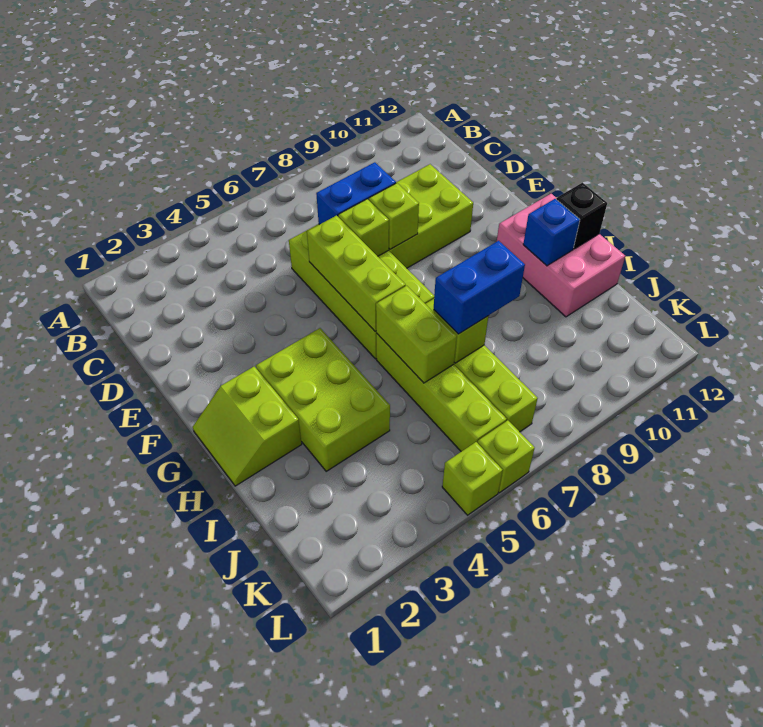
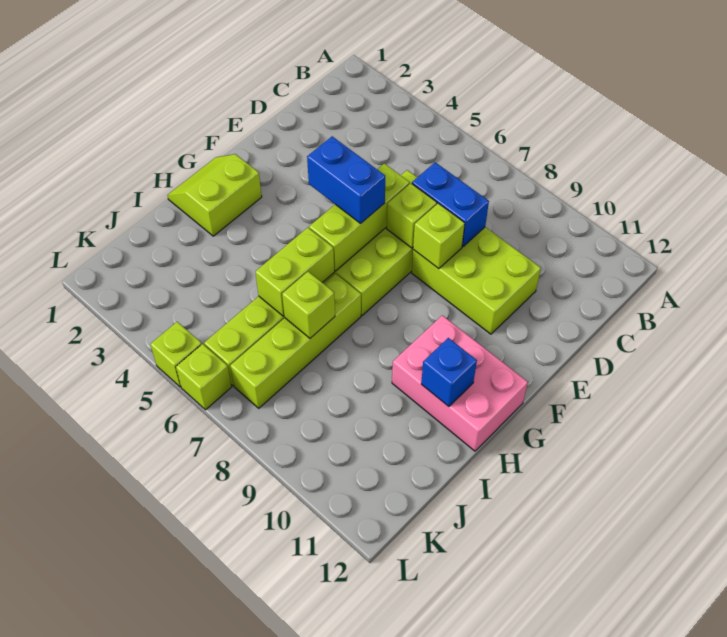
lime 2x3 brick [256,328,390,471] -> none
pink 2x3 brick [497,194,625,317] -> pink 2x3 brick turned to [392,315,528,451]
black 1x1 brick [556,183,607,249] -> none
blue 1x2 brick [434,241,525,334] -> blue 1x2 brick moved to [307,136,385,224]

